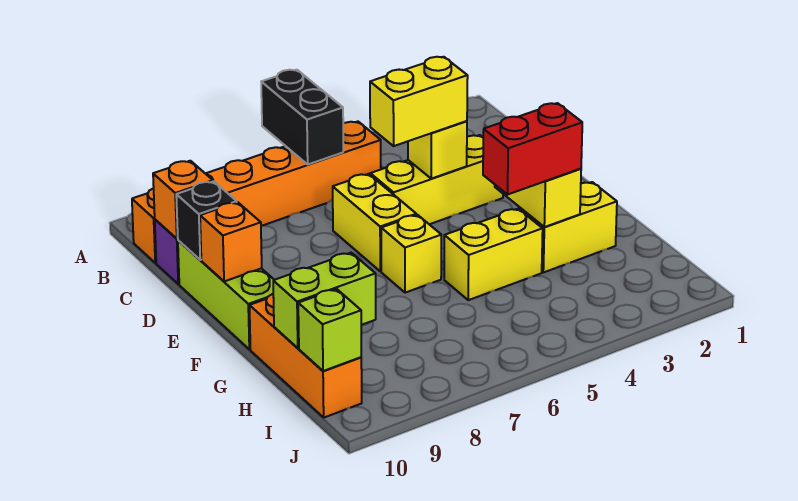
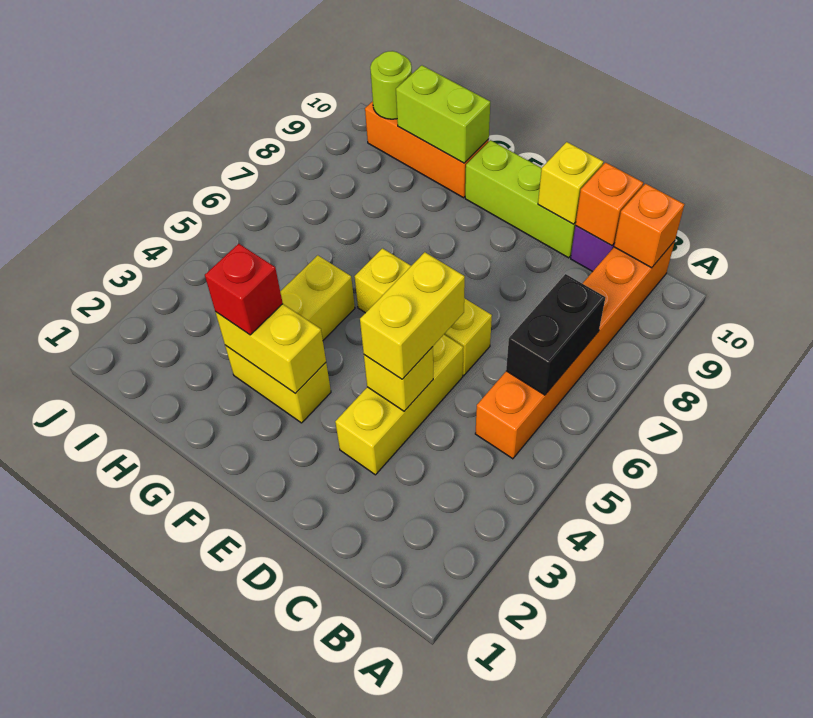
black 1x2 brick [261,70,343,164] -> black 1x2 brick turned to [506,274,605,395]
black 1x1 brick [176,181,237,260] -> yellow 1x1 brick [538,142,603,224]
orange 1x1 brick [200,202,262,281] -> orange 1x1 brick moved to [614,184,684,268]
yellow 1x2 brick [520,182,617,272] -> yellow 1x2 brick turned to [225,345,331,423]
red 1x2 brick [483,103,582,195] -> red 1x1 brick [205,244,283,335]
lime 1x2 brick [273,253,376,348] -> lime 1x2 brick turned to [396,65,490,163]
lime 1x1 brick [298,289,361,371] -> lime 1x1 round brick [370,51,412,119]

